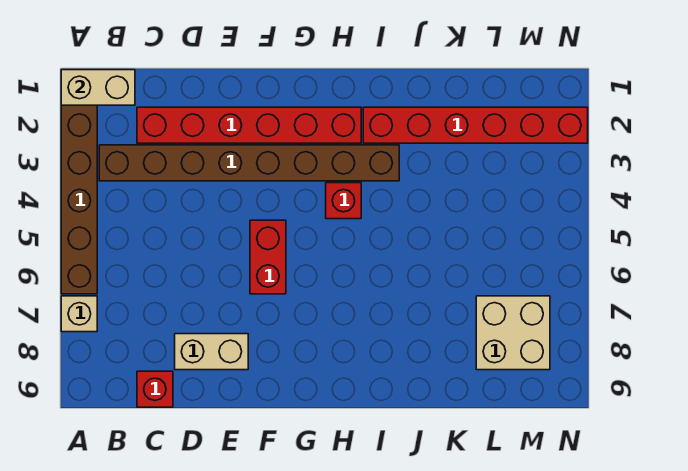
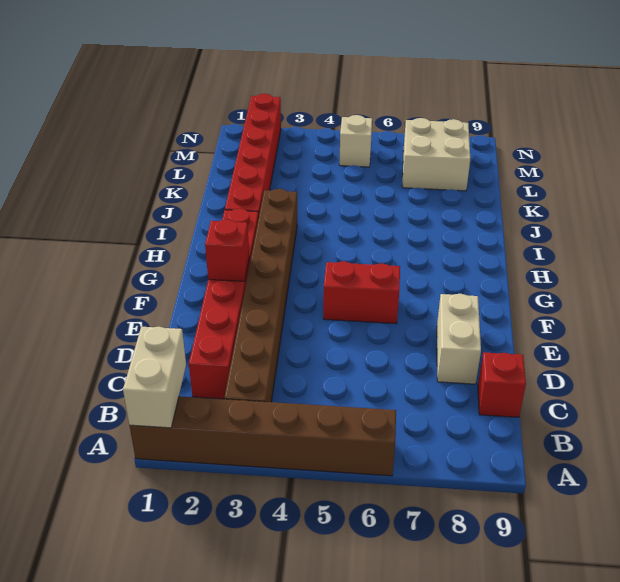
tan 1x1 brick [61,296,97,332] -> tan 1x1 brick moved to [339,115,372,167]
red 1x1 brick [326,183,361,219] -> red 1x1 brick moved to [205,219,249,281]

